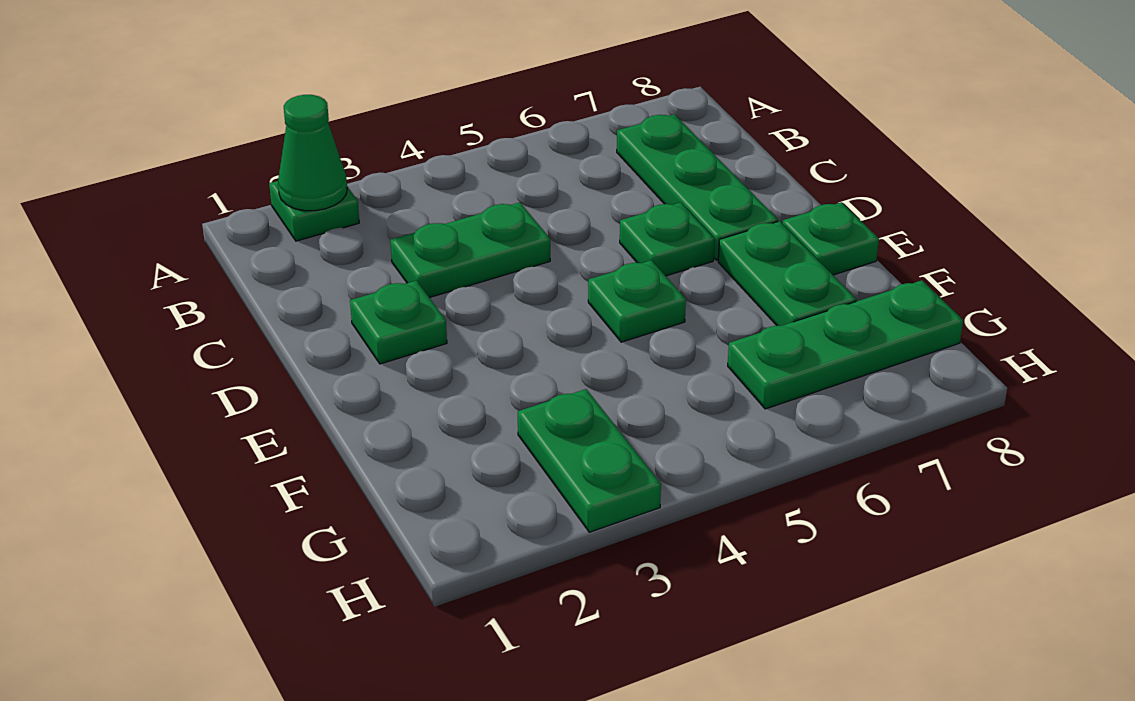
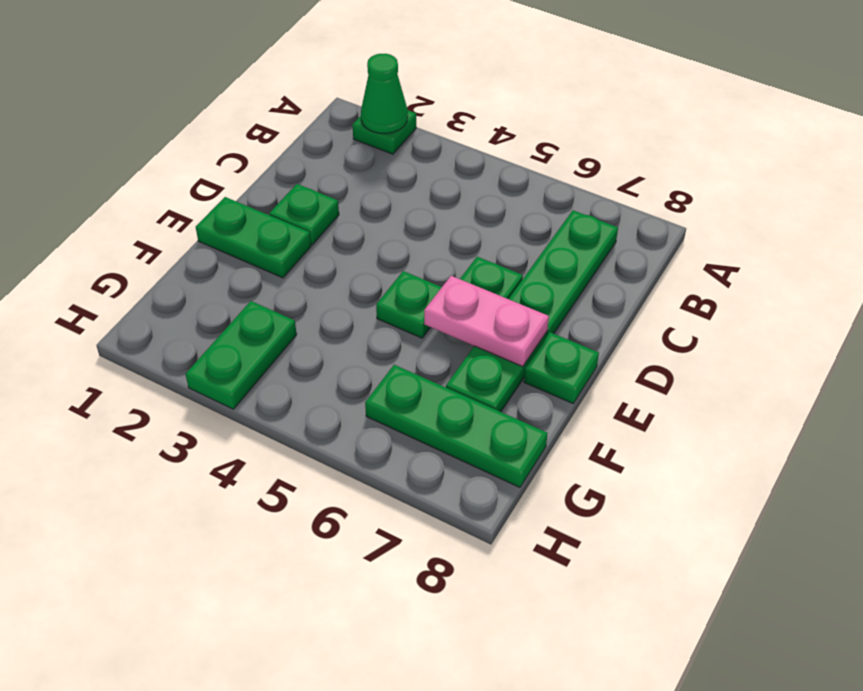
green 1x2 plate [390,202,550,298] -> green 1x2 plate moved to [196,197,311,278]
none -> pink 1x2 plate [424,276,549,366]

